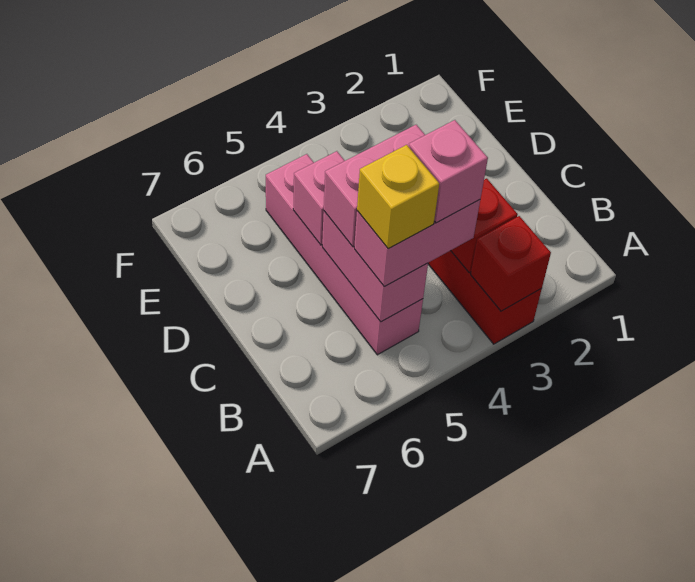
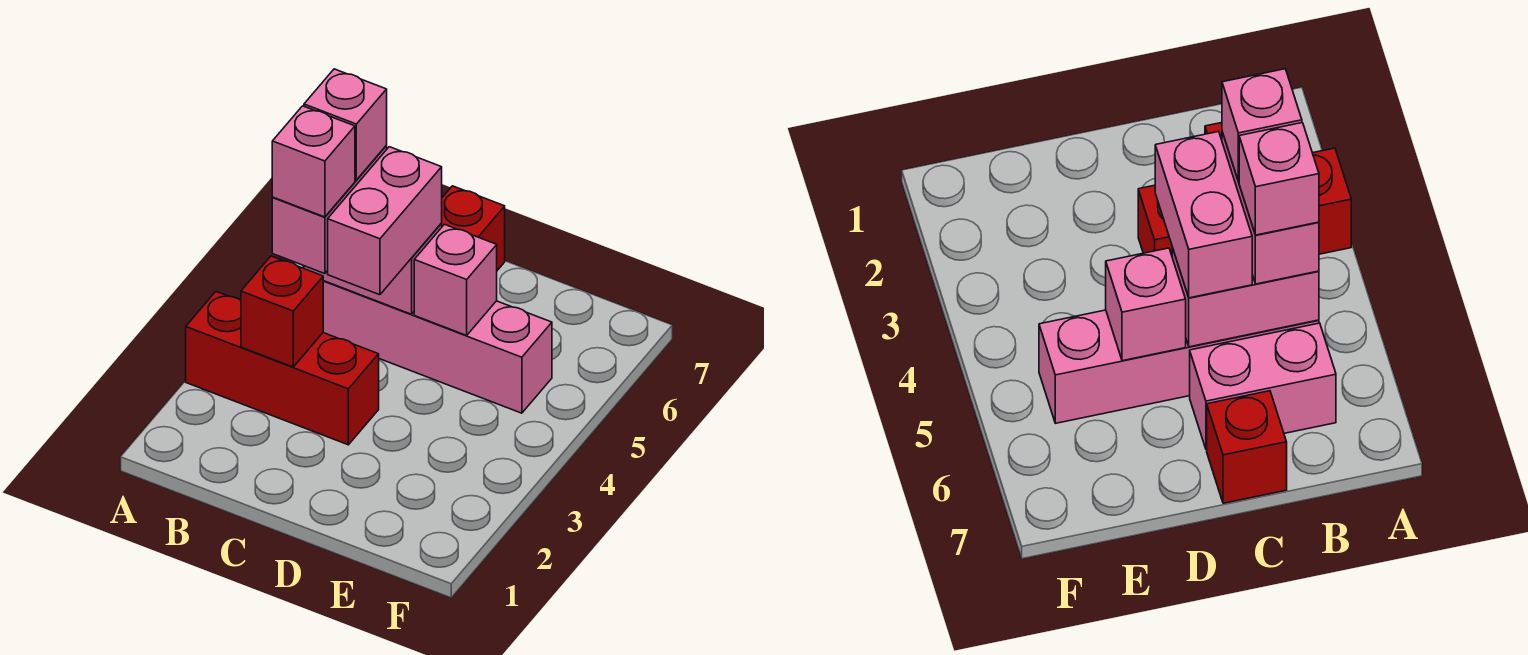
red 1x1 brick [471,216,551,311] -> red 1x1 brick moved to [441,186,505,270]
yellow 1x1 brick [357,145,439,249] -> pink 1x1 brick [304,69,387,180]
none -> pink 1x2 brick [1190,323,1336,450]

